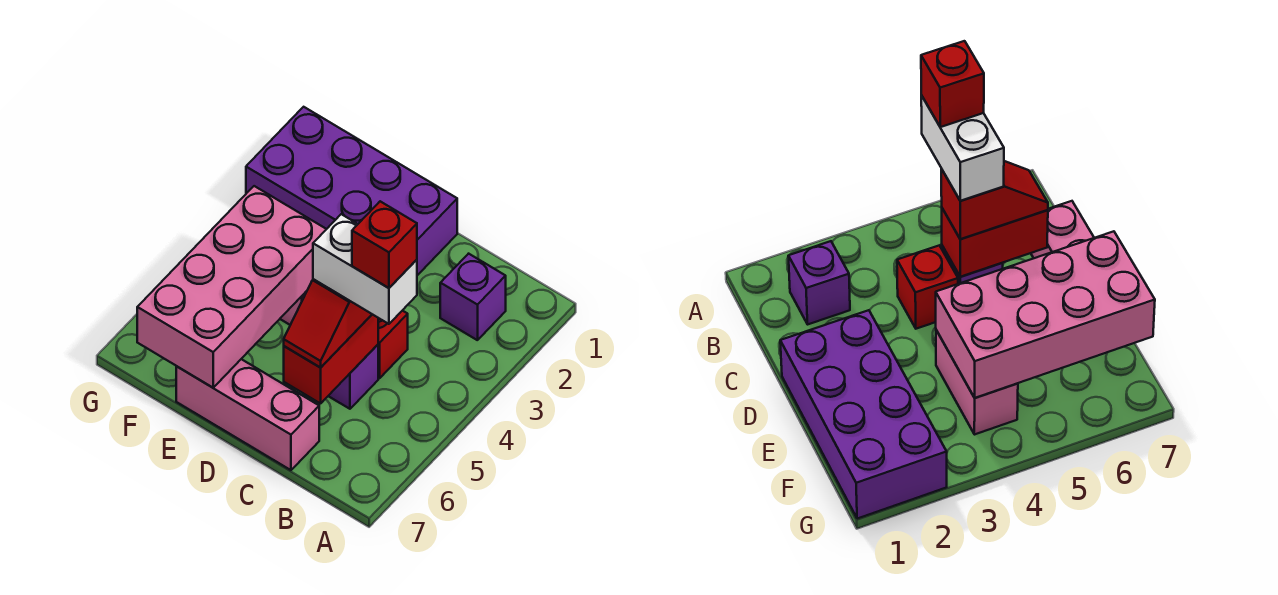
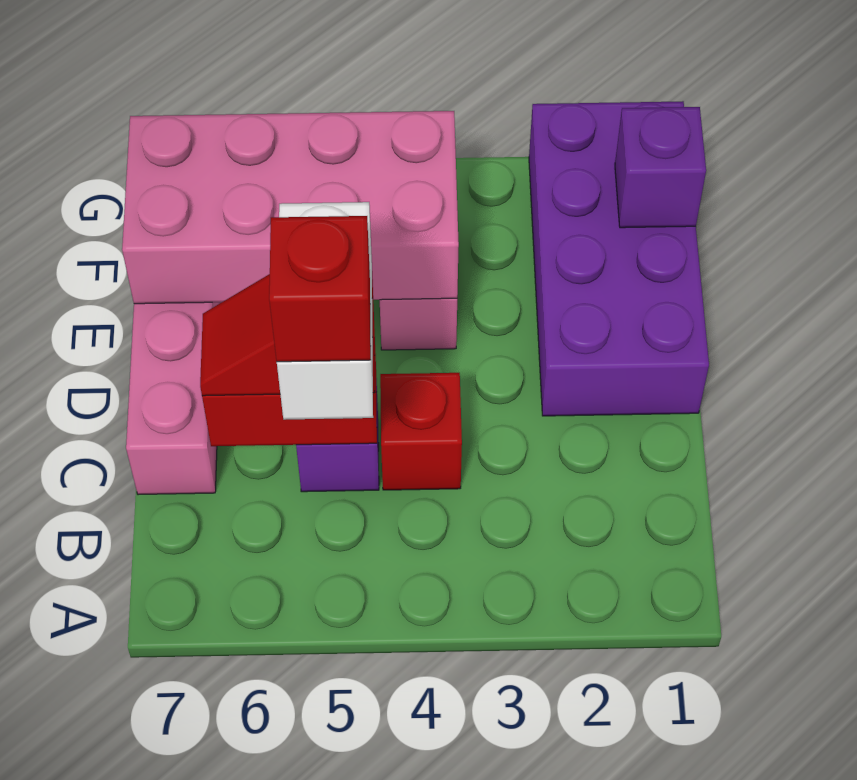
purple 1x1 brick [440,254,506,340] -> purple 1x1 brick moved to [615,107,706,228]

